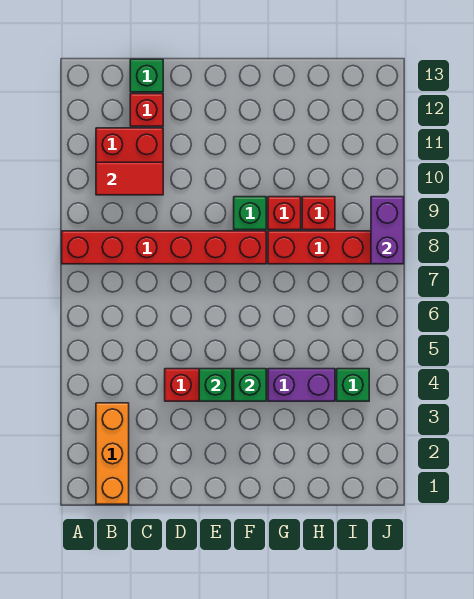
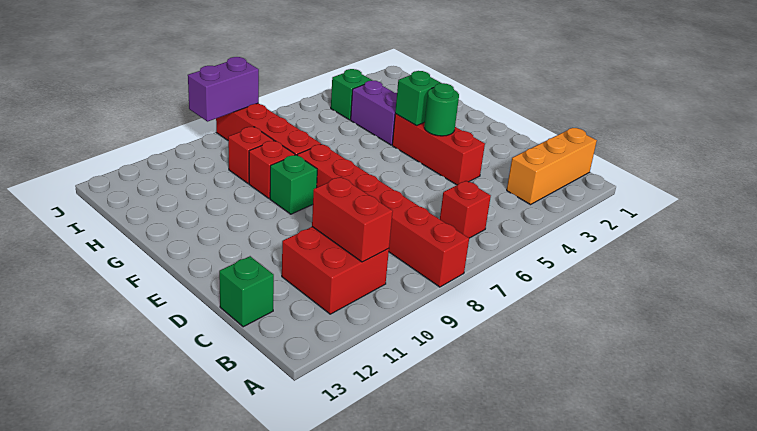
red 1x2 tile [96,162,163,195] -> red 1x2 brick [312,177,393,262]
red 1x1 brick [130,94,163,126] -> red 1x1 brick moved to [440,181,491,238]
green 1x1 brick [199,369,232,401] -> green 1x1 round brick [424,83,459,136]

